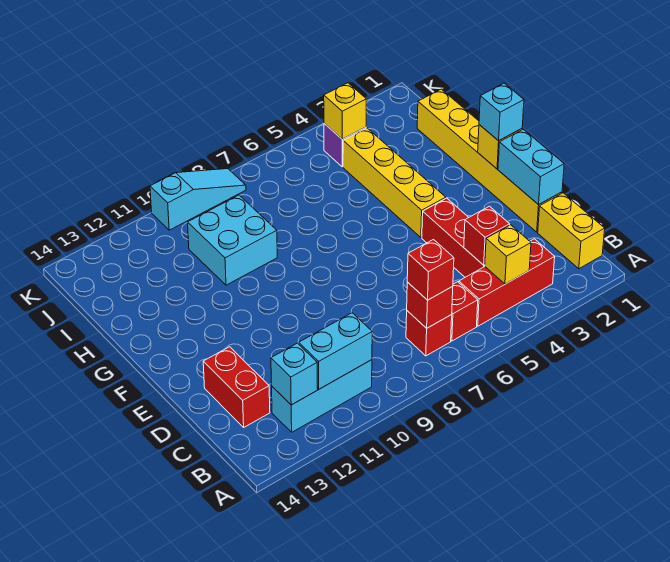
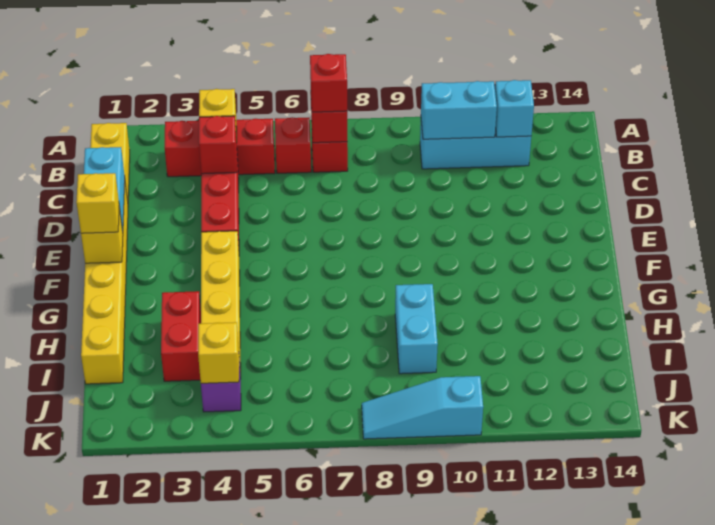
red 1x2 brick [203,347,270,427] -> red 1x2 brick moved to [161,291,201,381]
cyan 1x1 brick [479,83,524,141] -> yellow 1x1 brick [76,173,119,233]
cyan 2x2 brick [188,195,277,285] -> cyan 1x2 brick [395,284,438,374]

